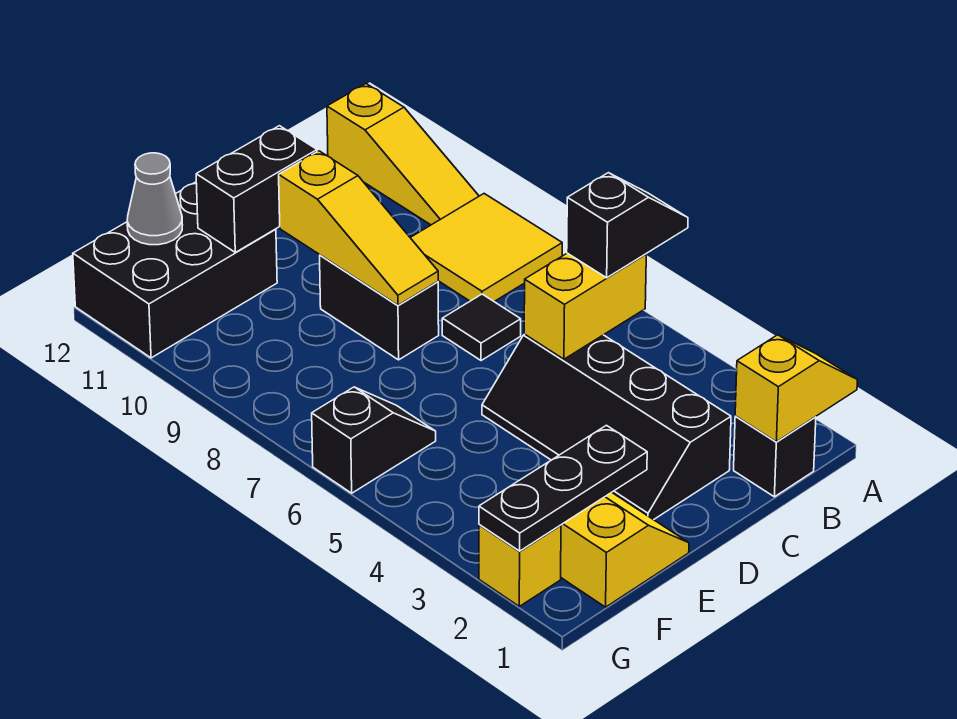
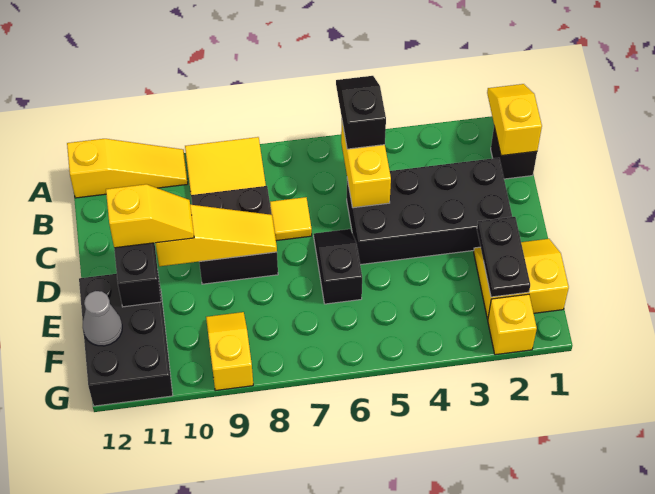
black 2x4 slope [482,334,731,520] -> black 2x4 brick [347,158,512,265]
black 1x1 tile [442,294,521,361] -> yellow 1x1 tile [270,197,312,241]
black 1x2 brick [320,255,439,360] -> black 2x2 brick [191,186,278,284]
none -> yellow 1x2 slope [106,184,194,248]
black 1x3 plate [479,425,647,551] -> black 1x2 plate [477,217,530,297]
black 1x2 slope [312,387,436,493] -> black 1x2 slope moved to [314,229,362,304]
none -> yellow 1x2 slope [206,312,253,391]

